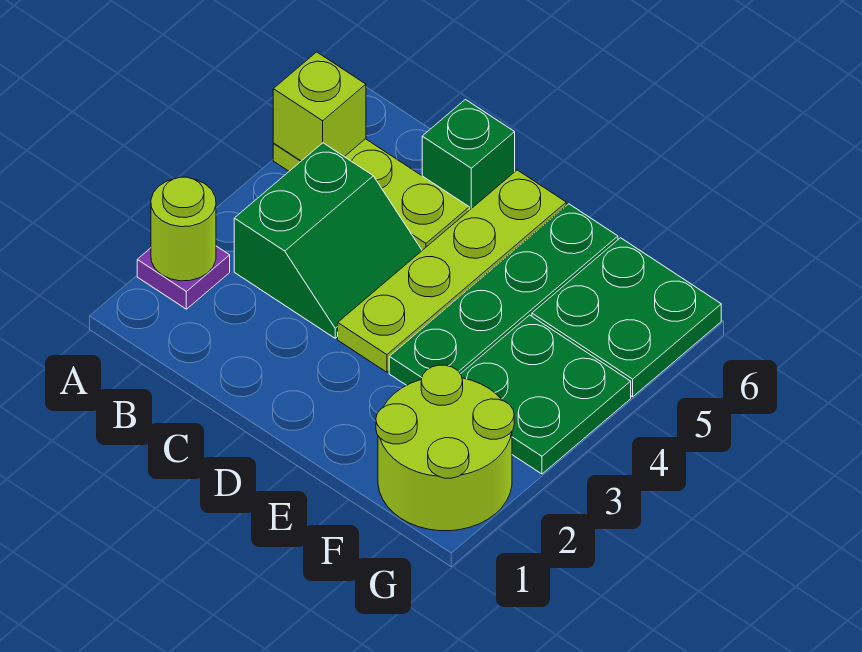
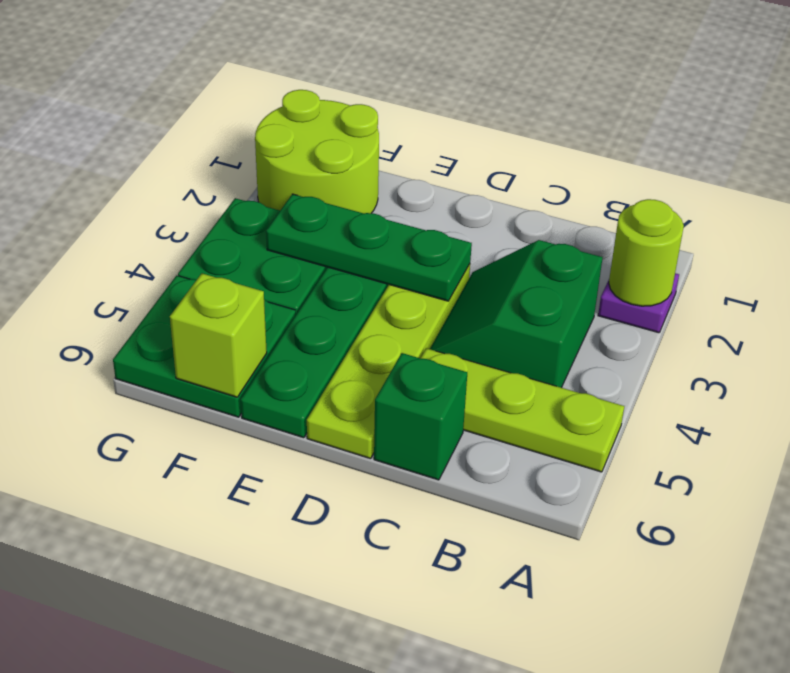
lime 1x1 brick [273,52,366,161] -> lime 1x1 brick moved to [170,273,267,397]
none -> green 1x3 plate [266,194,472,301]

